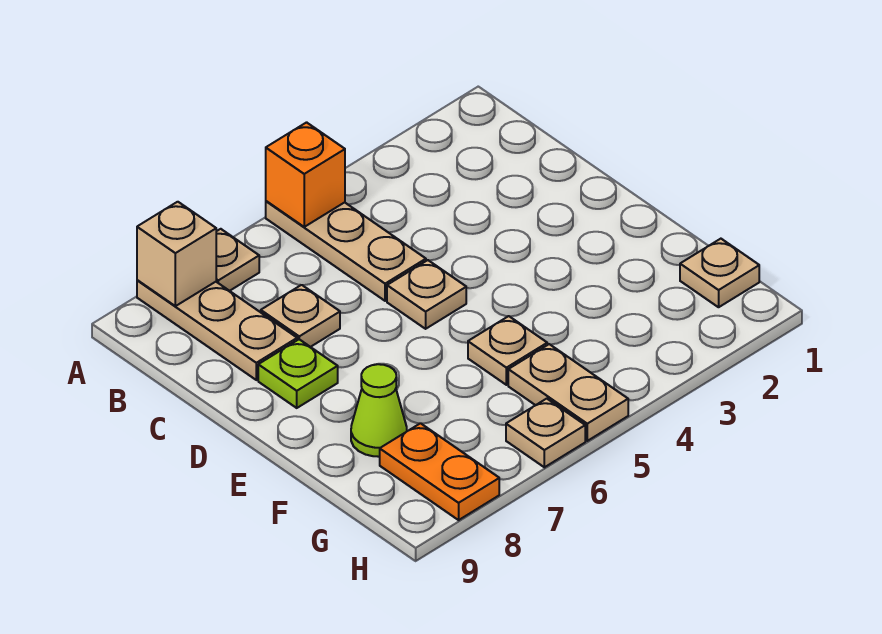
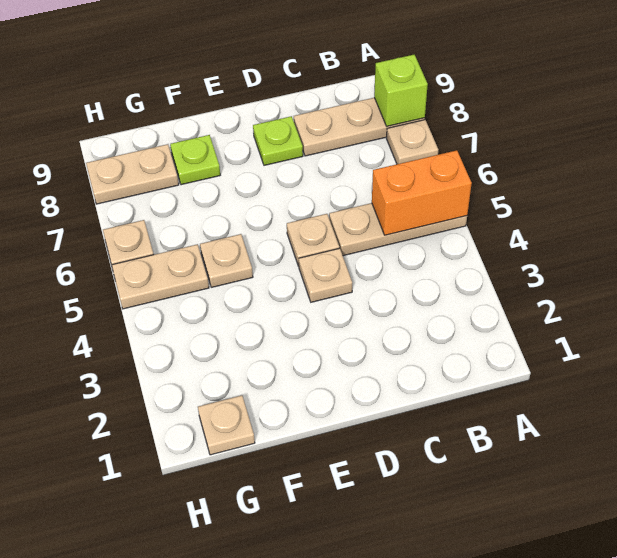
orange 1x1 brick [266,122,345,227] -> orange 1x2 brick [372,150,472,235]
tan 1x1 brick [137,202,216,306] -> lime 1x1 brick [374,55,428,126]
tan 1x1 plate [261,285,340,347] -> tan 1x1 plate moved to [299,248,352,302]
lime 1x1 cone [351,364,407,457] -> lime 1x1 plate [170,135,220,185]
orange 1x2 plate [380,423,499,520] -> tan 1x2 plate [86,144,179,204]

